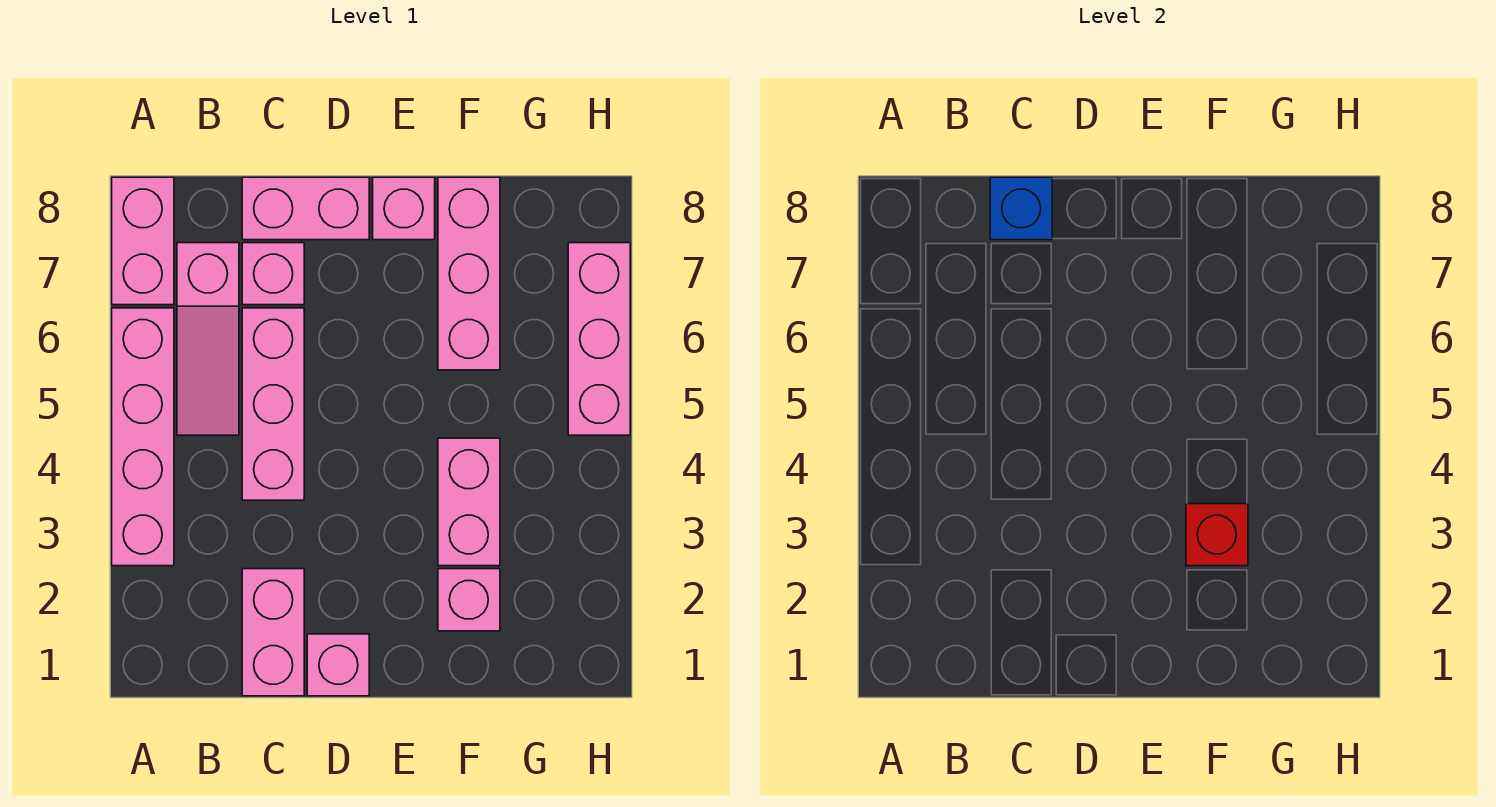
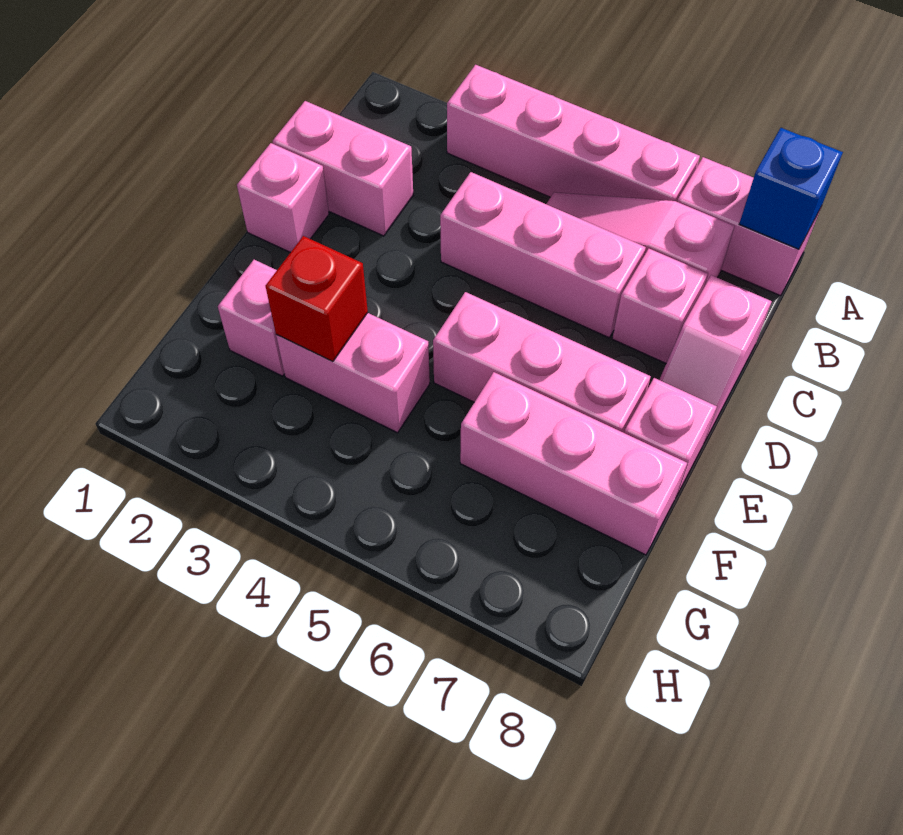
pink 1x2 brick [242,177,369,240] -> pink 1x2 slope [659,275,772,442]
blue 1x1 brick [990,177,1052,240] -> blue 1x1 brick moved to [739,128,843,249]
pink 1x3 brick [568,243,630,435] -> pink 1x3 brick moved to [433,292,651,433]

